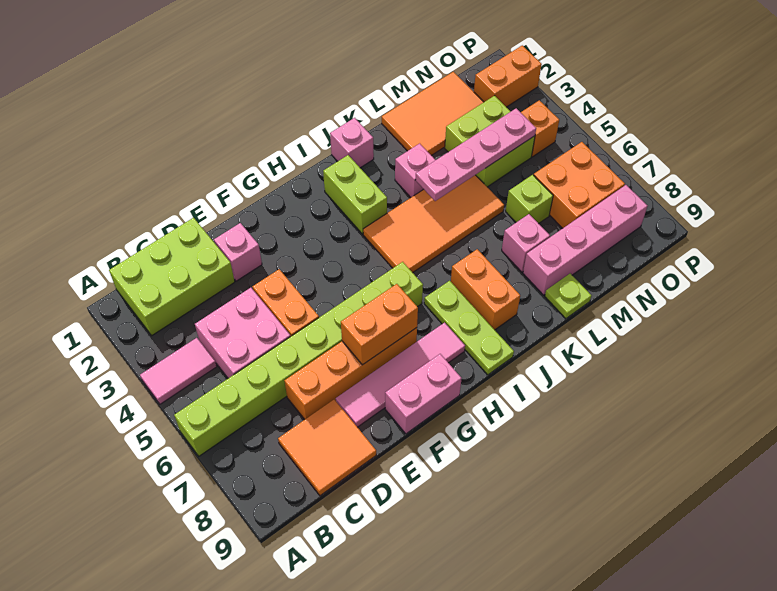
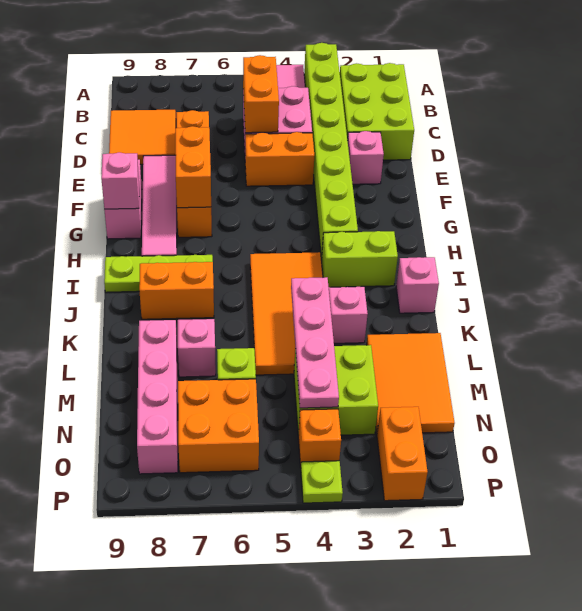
lime 1x8 brick [174,262,423,456] -> lime 1x8 brick moved to [304,43,358,259]
none -> orange 1x2 brick [243,55,279,133]
none -> pink 1x1 brick [101,152,139,209]
lime 1x1 plate [545,273,591,319] -> lime 1x1 plate moved to [301,461,343,503]

